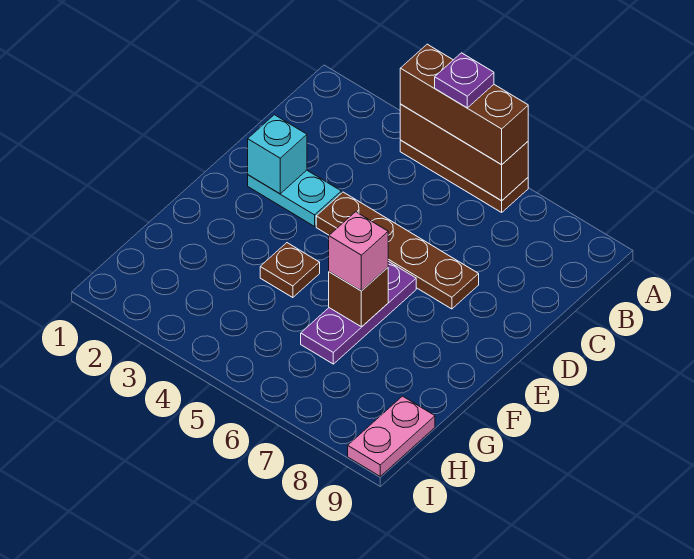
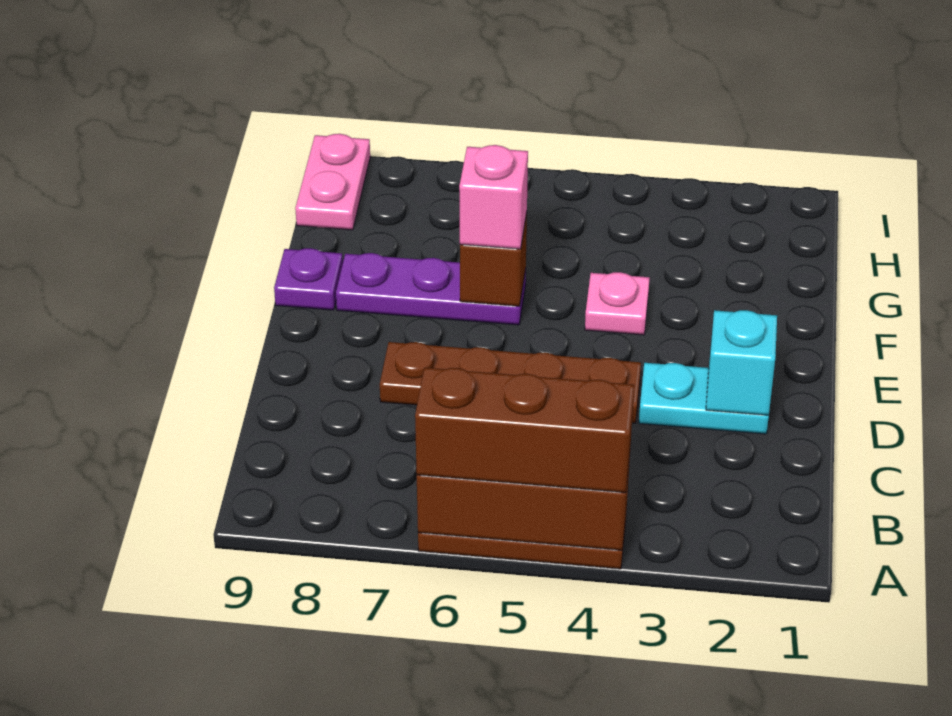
purple 1x1 plate [435,53,494,108] -> purple 1x1 plate moved to [274,248,343,310]
purple 1x3 plate [301,261,416,364] -> purple 1x3 plate turned to [336,253,526,325]
brown 1x1 plate [260,243,320,298] -> pink 1x1 plate [585,272,650,335]

